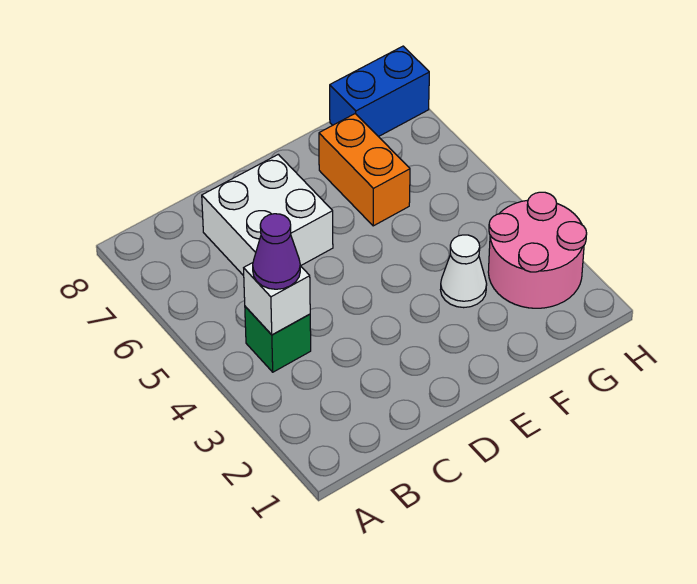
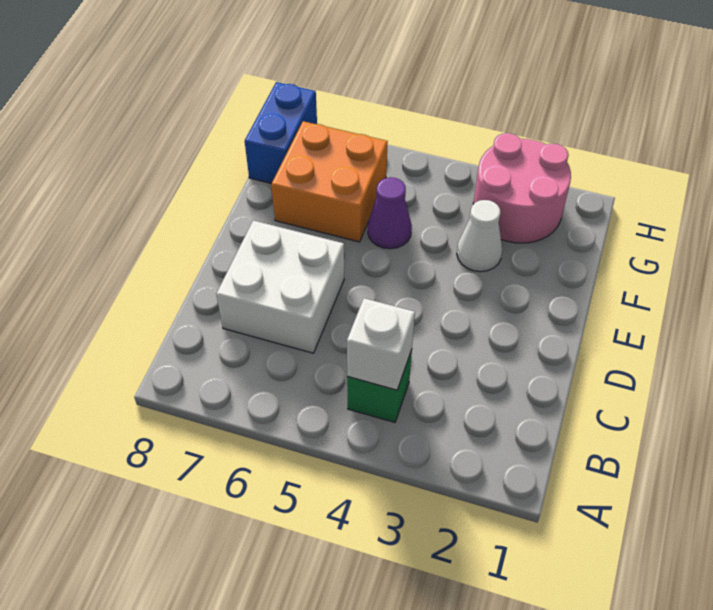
purple 1x1 cone [253,214,300,289] -> purple 1x1 cone moved to [368,177,412,249]
orange 1x2 brick [319,114,410,226] -> orange 2x2 brick [271,121,388,242]

